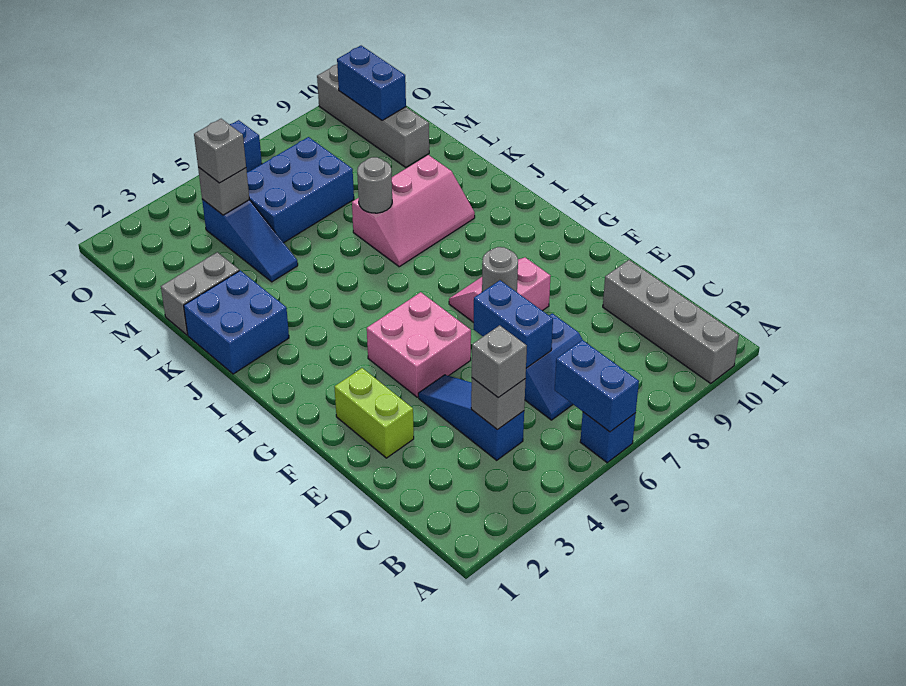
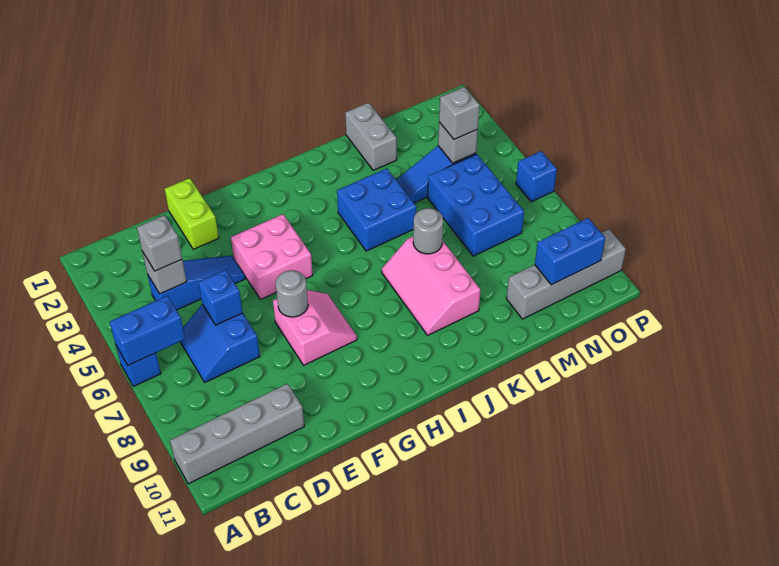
blue 1x2 brick [474,280,553,368] -> blue 1x1 brick [198,270,243,325]
lime 1x2 brick [335,368,414,458] -> lime 1x2 brick turned to [165,178,219,249]
blue 2x2 brick [184,271,289,374] -> blue 2x2 brick moved to [337,168,416,251]

